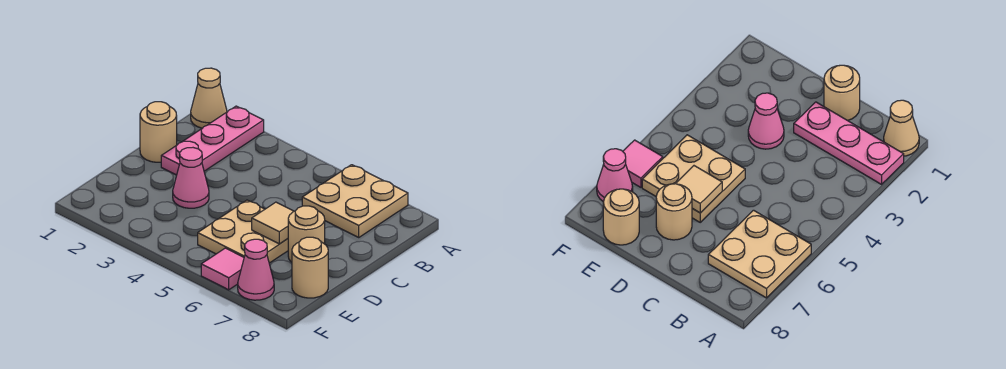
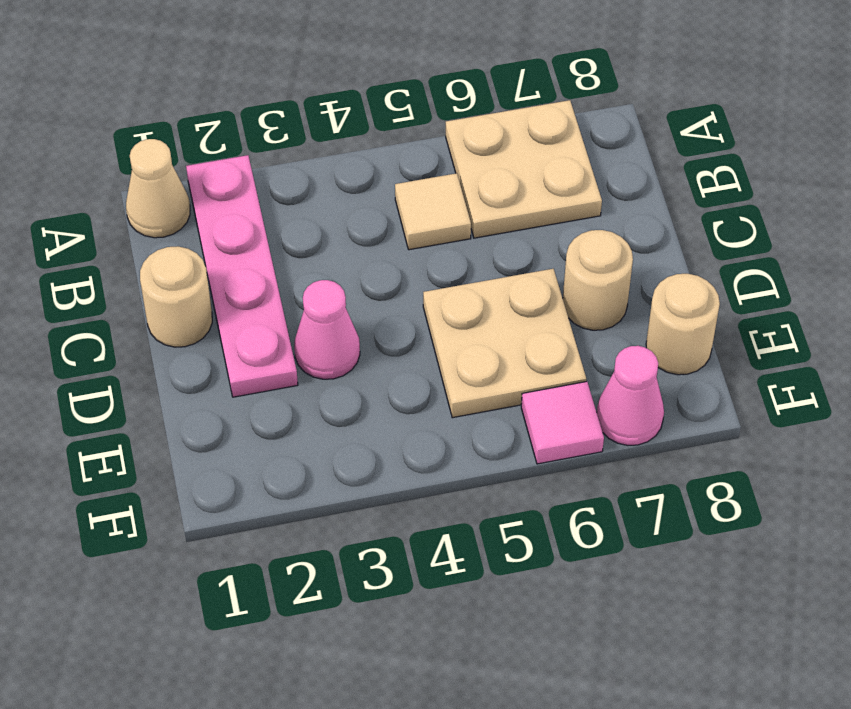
pink 1x3 plate [161,106,264,175] -> pink 1x4 plate [186,155,298,397]
tan 1x1 tile [252,202,294,244] -> tan 1x1 tile moved to [395,173,471,250]

